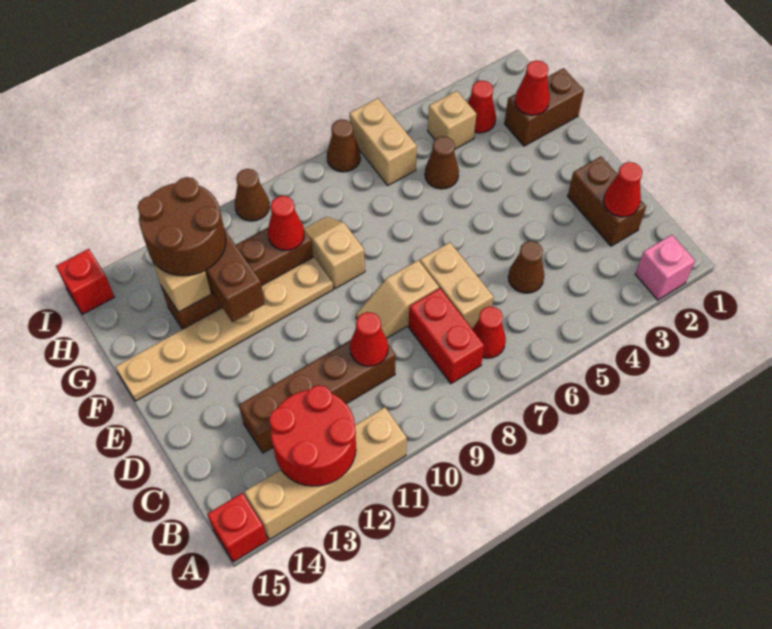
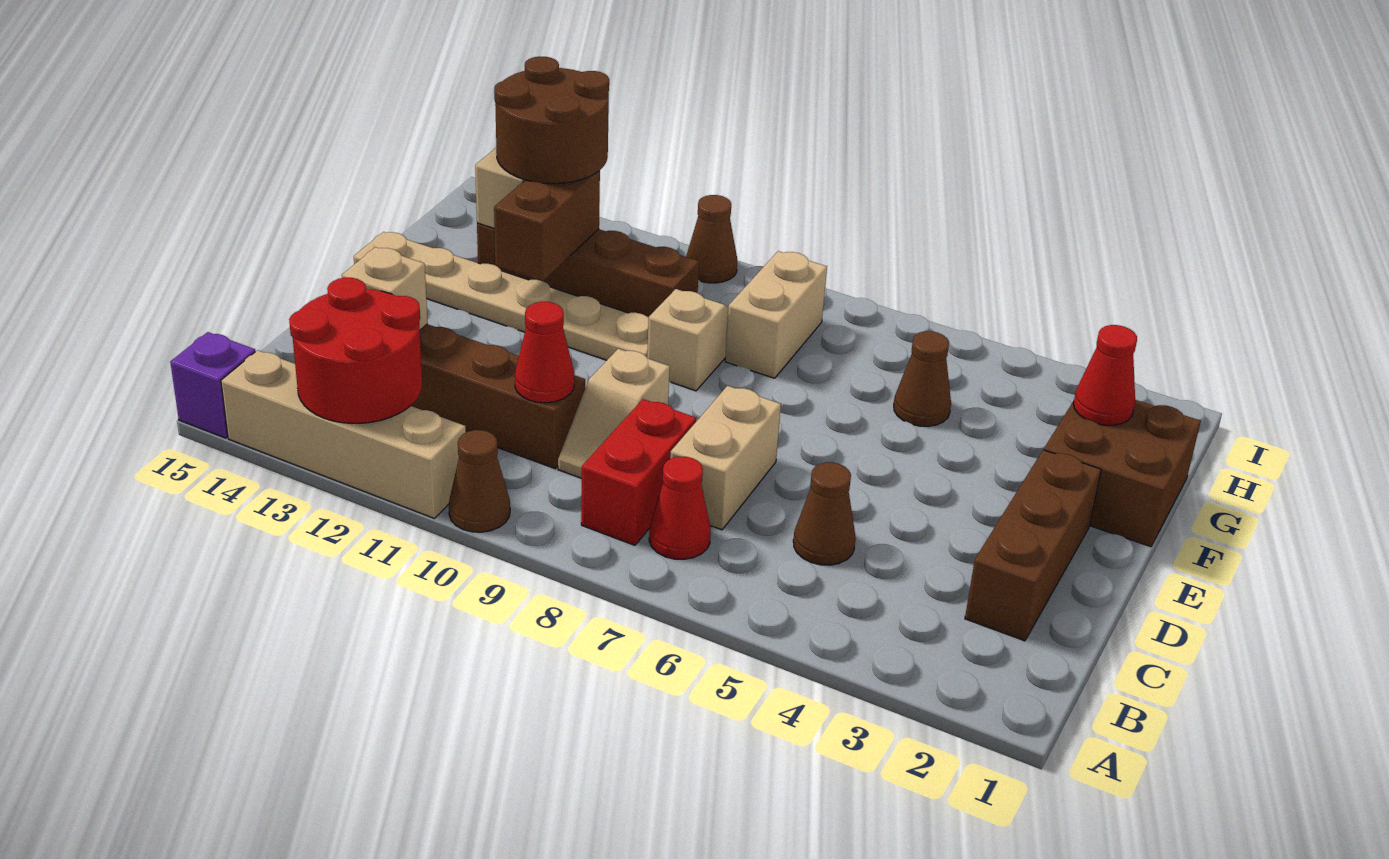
pink 1x1 brick [635,235,695,300] -> none
red 1x1 brick [207,493,267,562] -> purple 1x1 brick [170,332,255,438]
brown 1x2 brick [568,157,646,246] -> brown 1x3 brick [965,450,1101,641]
red 1x1 cone [603,162,642,217] -> none
tan 1x2 slope [356,260,439,338] -> tan 1x2 slope turned to [558,349,670,478]
brown 1x2 brick [504,68,584,146] -> brown 2x2 brick [1044,400,1201,547]
red 1x1 cone [268,196,305,250] -> none
red 1x1 cone [468,81,496,133] -> none
tan 1x1 brick [428,91,476,149] -> tan 1x1 brick moved to [342,247,428,330]
tan 1x2 brick [349,98,417,185] -> tan 1x2 brick moved to [725,251,827,378]
brown 1x1 cone [327,119,361,172] -> brown 1x1 cone moved to [449,430,510,532]
red 1x1 brick [56,249,114,314] -> none

